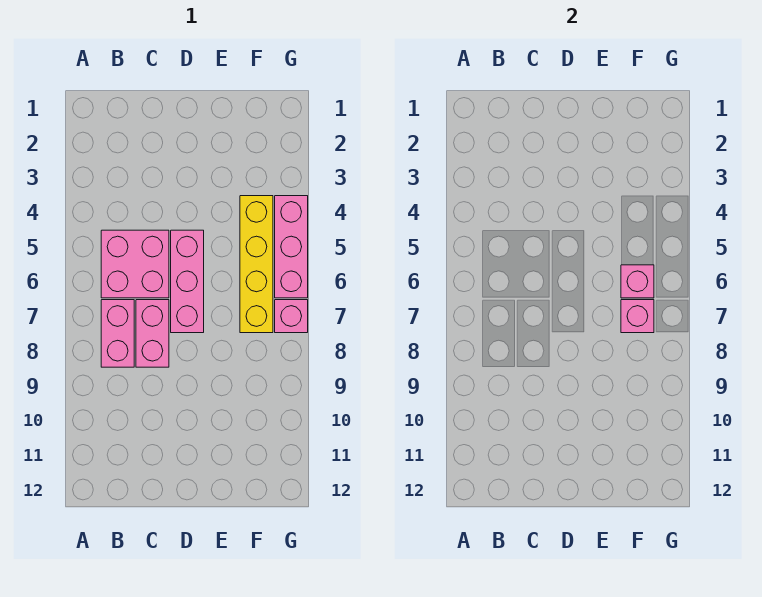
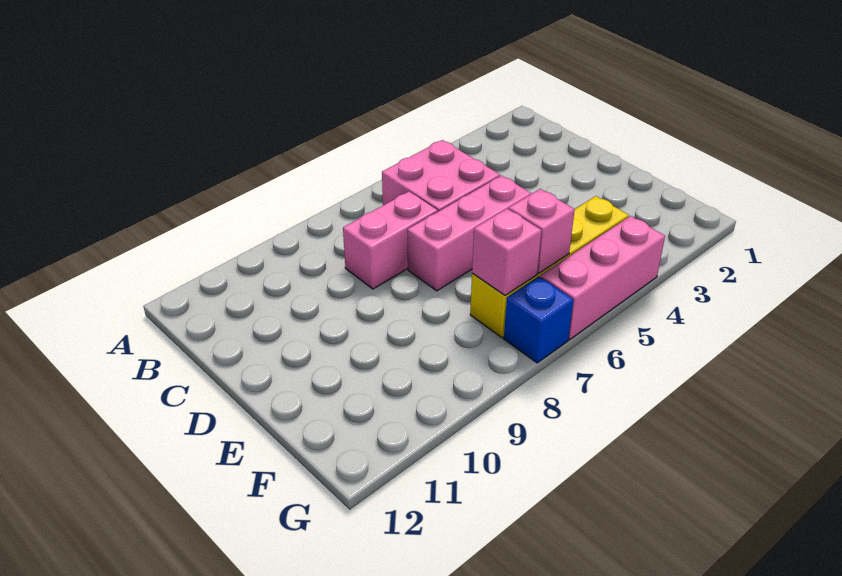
pink 1x2 brick [101,300,134,367] -> none
pink 1x1 brick [275,300,308,333] -> blue 1x1 brick [504,276,574,363]

